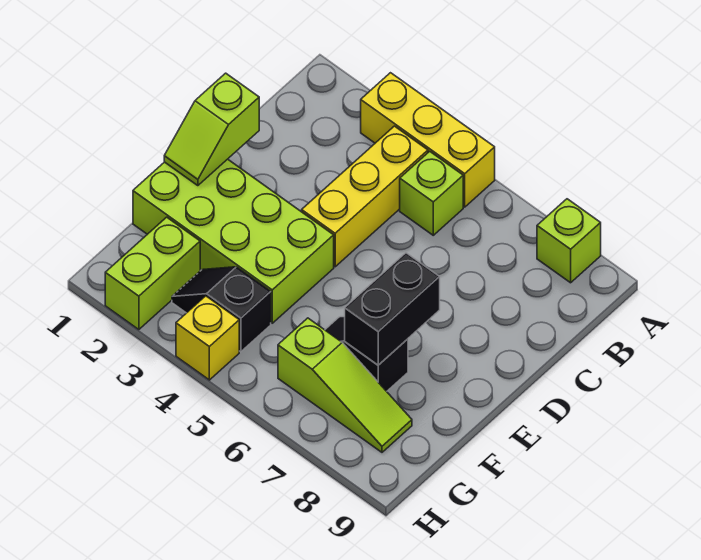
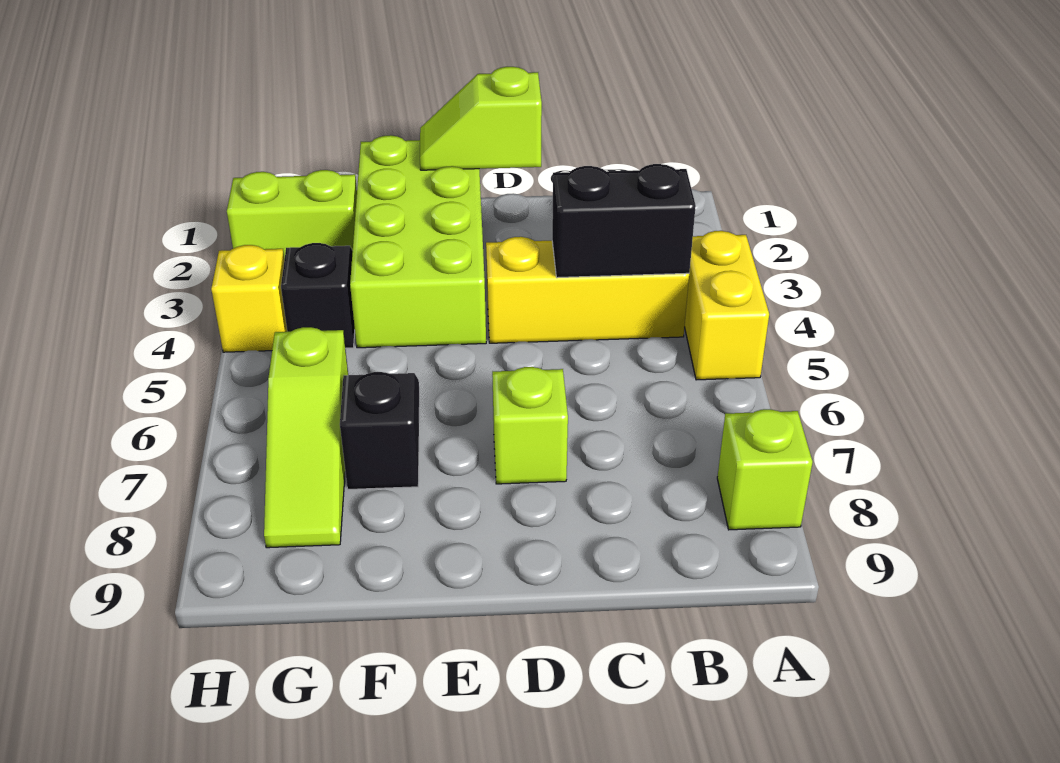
yellow 1x3 brick [361,73,495,207] -> yellow 1x2 brick [685,231,769,380]
lime 1x1 brick [400,151,463,235] -> lime 1x1 brick moved to [492,367,568,484]
black 1x2 brick [345,253,440,365] -> black 1x2 brick moved to [552,164,696,278]

